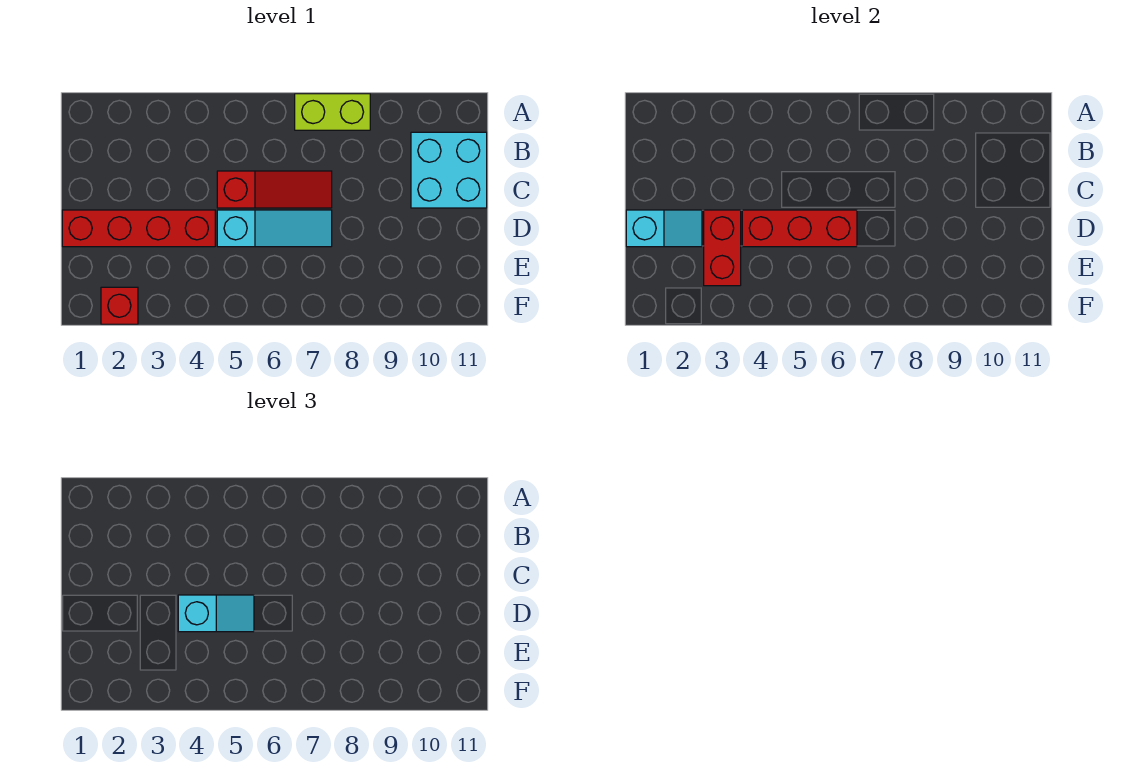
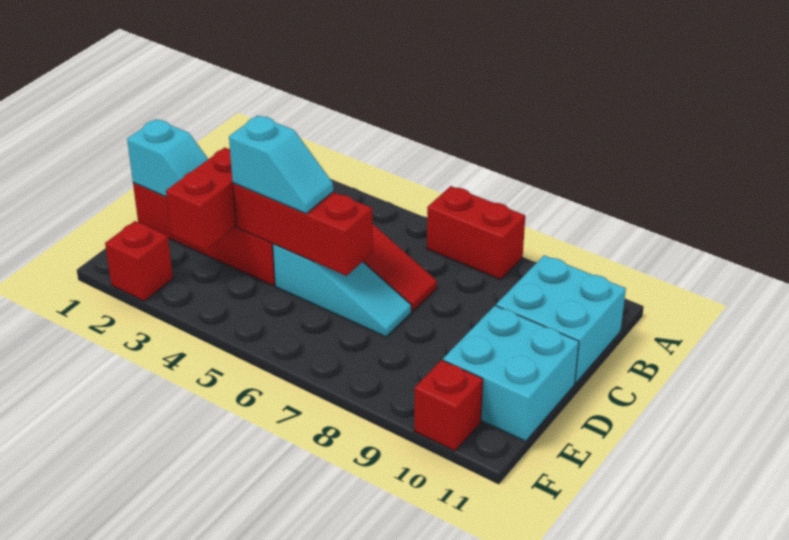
lime 1x2 brick [295,94,370,130] -> red 1x2 brick [427,186,525,280]
none -> cyan 2x2 brick [443,306,579,441]
none -> red 1x1 brick [414,360,483,451]

